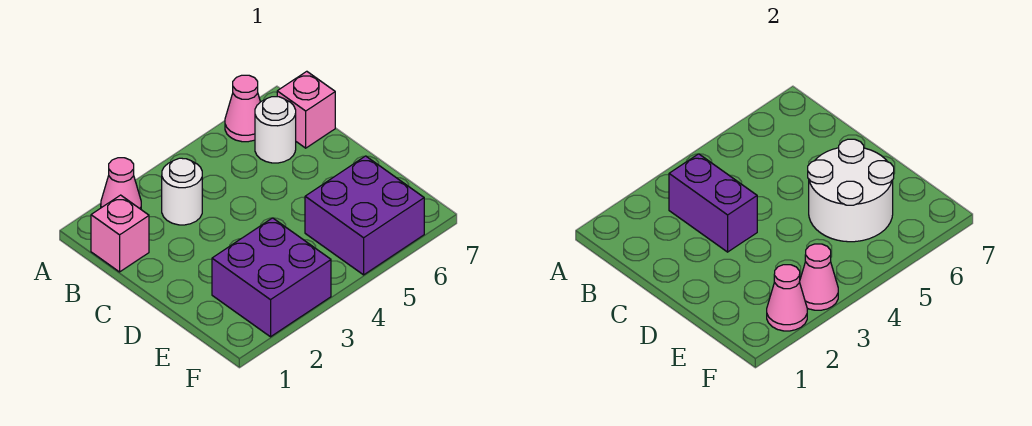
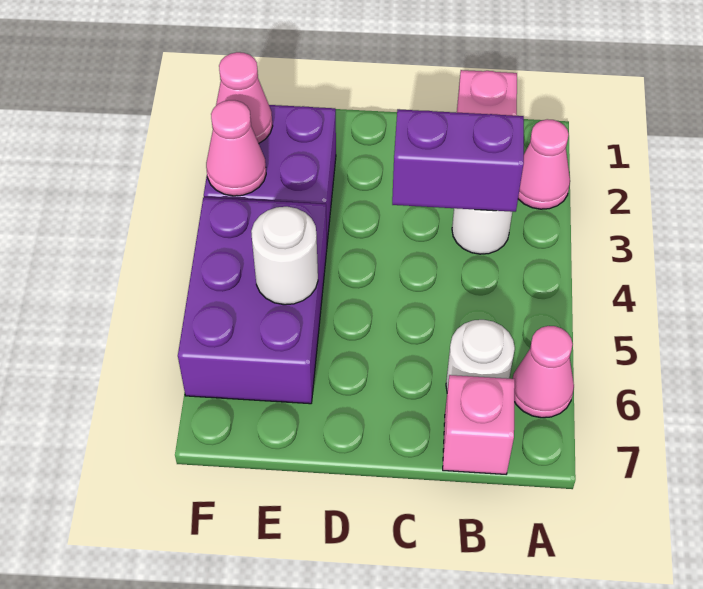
white 2x2 round brick [808,139,894,242] -> white 1x1 round brick [251,207,318,305]
purple 2x2 brick [305,156,424,275] -> purple 2x3 brick [178,197,327,404]

